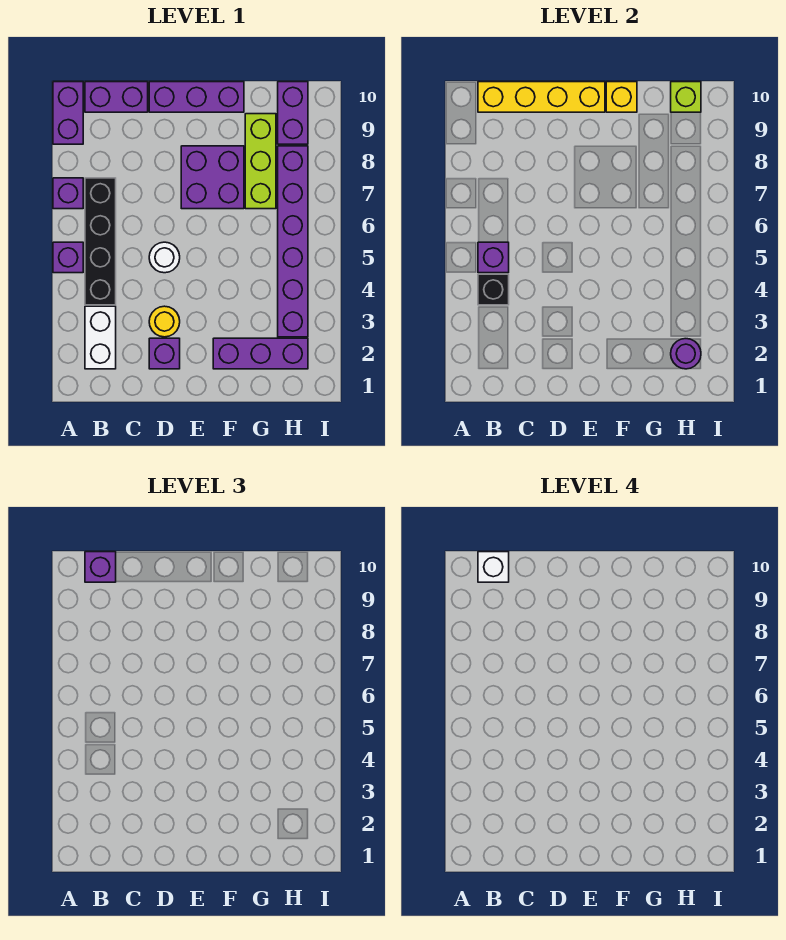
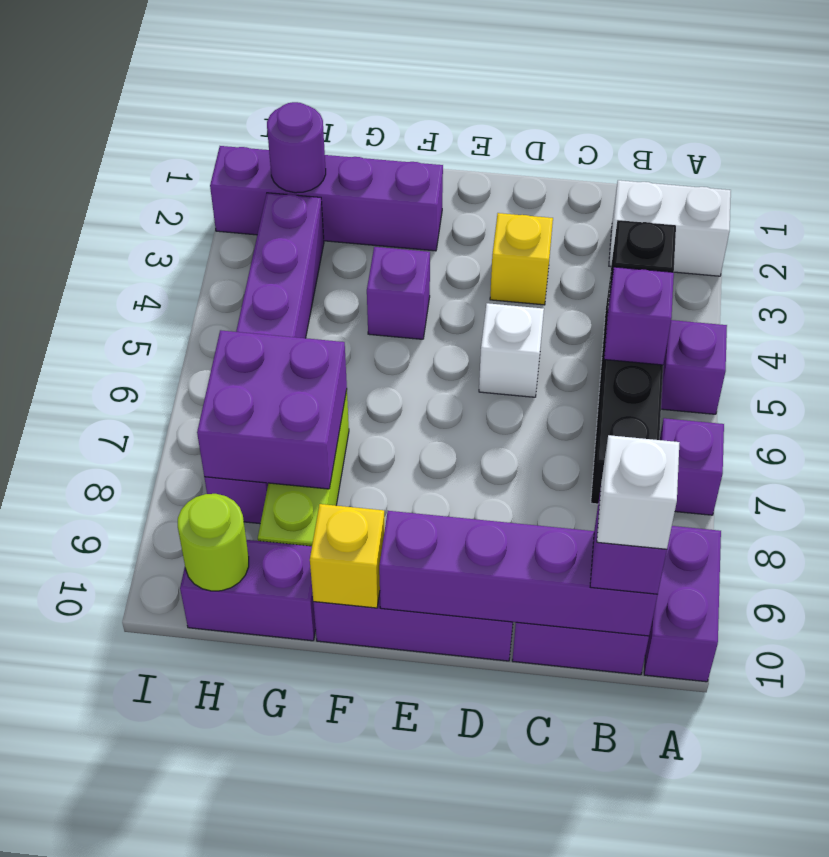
white 1x2 brick [85,306,116,369] -> white 1x2 brick turned to [609,180,731,276]
yellow 1x4 brick [478,82,605,112] -> purple 1x4 brick [379,511,657,636]
purple 1x1 brick [149,338,180,369] -> purple 1x1 brick moved to [367,247,430,339]
yellow 1x1 round brick [149,306,180,337] -> yellow 1x1 brick [490,213,553,305]
white 1x1 round brick [149,242,180,273] -> white 1x1 brick [479,303,544,397]
purple 2x2 brick [181,146,244,209] -> purple 2x2 brick moved to [197,330,347,489]
purple 1x3 brick [213,338,308,369] -> purple 1x4 brick [210,146,443,251]
purple 1x2 brick [278,82,308,144] -> purple 1x2 brick turned to [180,540,316,641]
lime 1x1 brick [671,82,701,112] -> lime 1x1 round brick [178,494,249,591]

